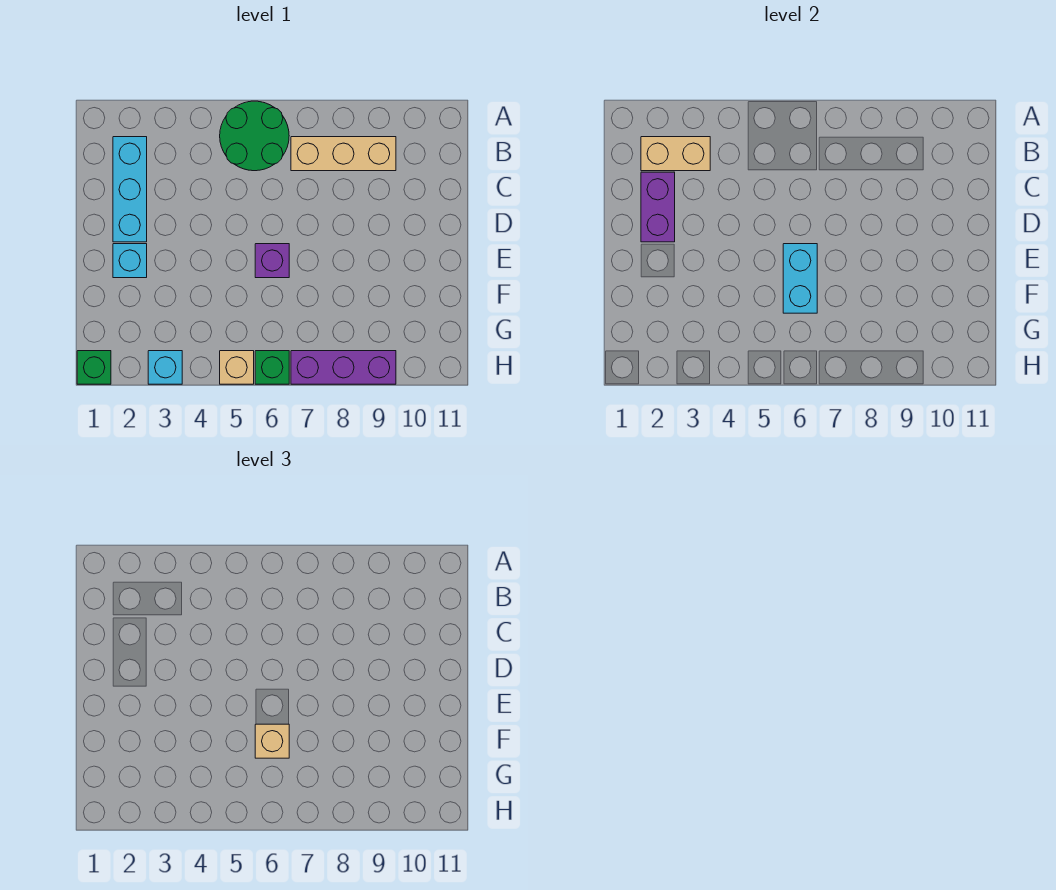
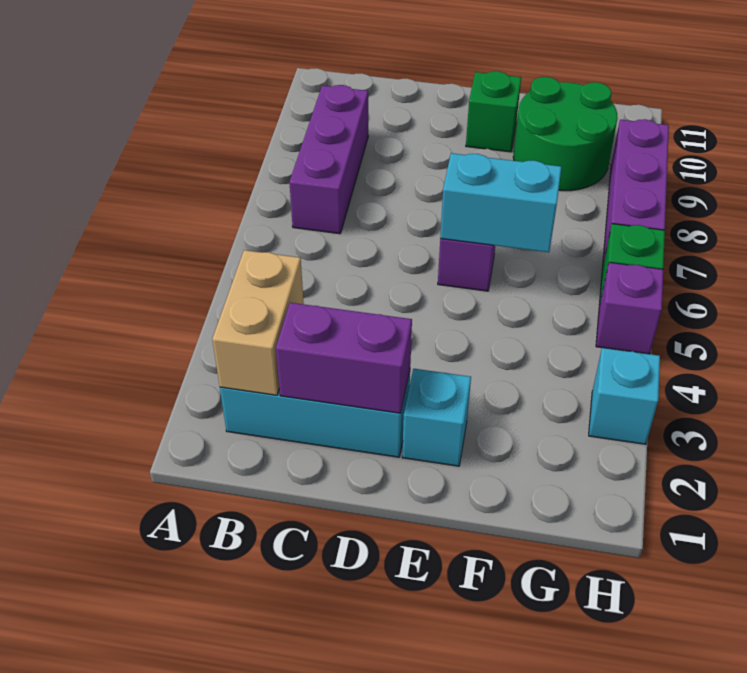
green 2x2 round brick [220,101,289,171] -> green 2x2 round brick moved to [513,77,618,191]
tan 1x3 brick [291,137,396,171] -> purple 1x3 brick [289,85,368,234]
tan 1x1 brick [255,724,289,758] -> none
green 1x1 brick [77,351,111,384] -> green 1x1 brick moved to [466,71,521,152]
tan 1x1 brick [220,351,254,384] -> purple 1x1 brick [596,263,663,354]

